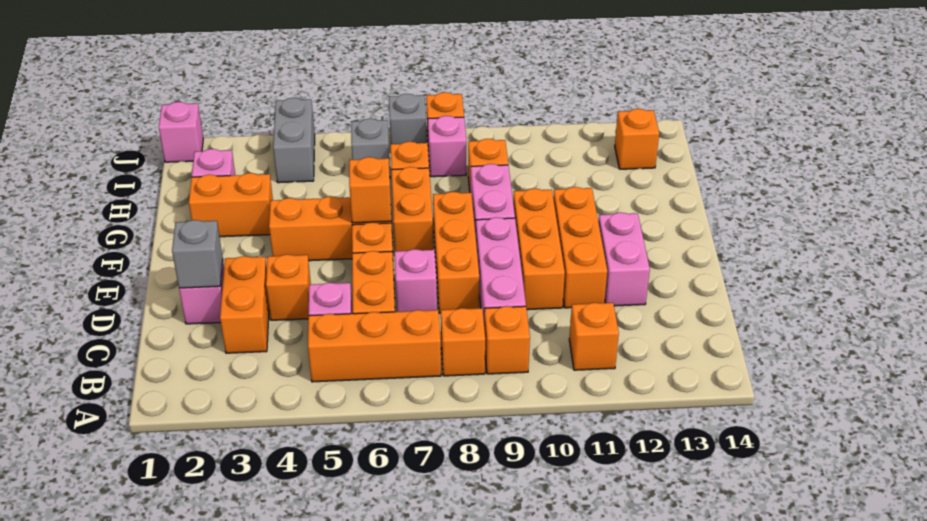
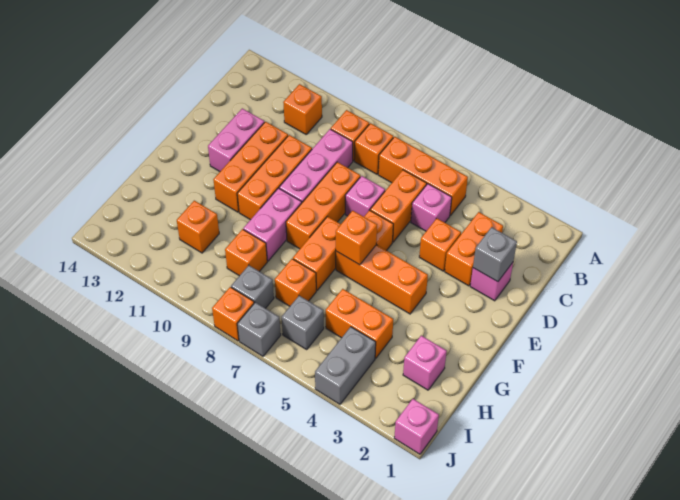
orange 1x2 brick [189,173,273,237] -> orange 1x2 brick moved to [326,289,393,358]
pink 1x1 brick [428,116,466,177] -> grey 1x1 brick [231,265,274,308]
orange 1x1 brick [615,109,659,169] -> orange 1x1 brick moved to [177,201,219,253]

